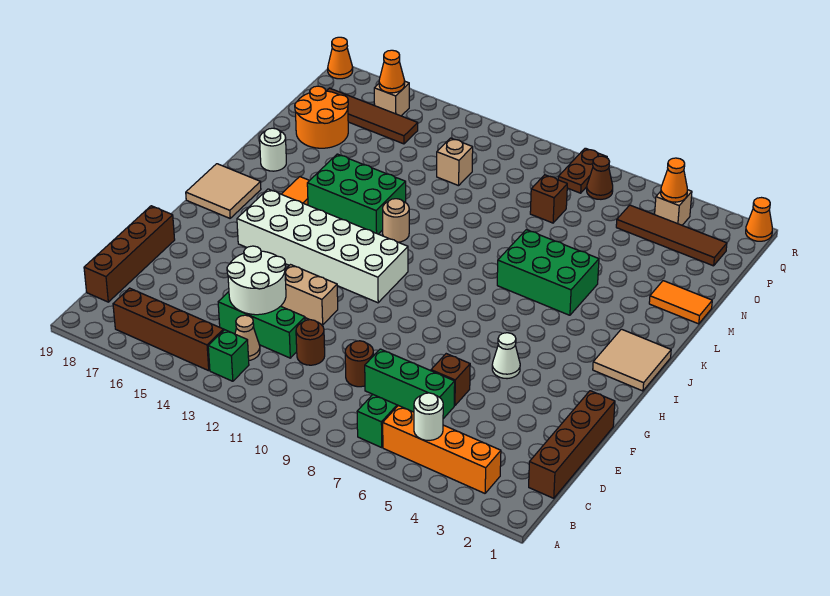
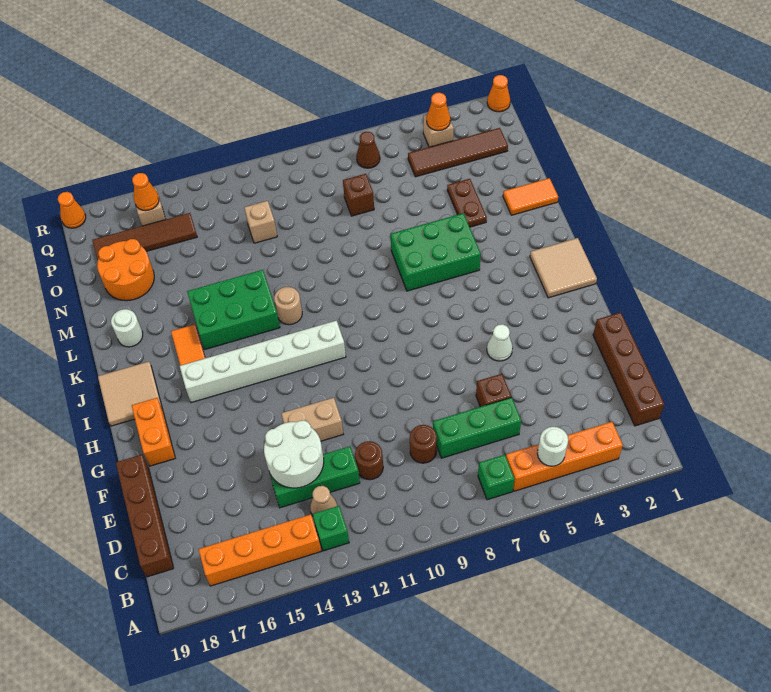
brown 1x4 brick [113,288,223,371] -> orange 1x4 brick [199,514,321,586]
none -> orange 1x2 brick [132,398,175,466]
white 2x6 brick [237,189,408,303] -> white 1x6 brick [180,321,346,403]
brown 1x2 plate [558,148,607,193] -> brown 1x2 plate moved to [447,179,487,227]

